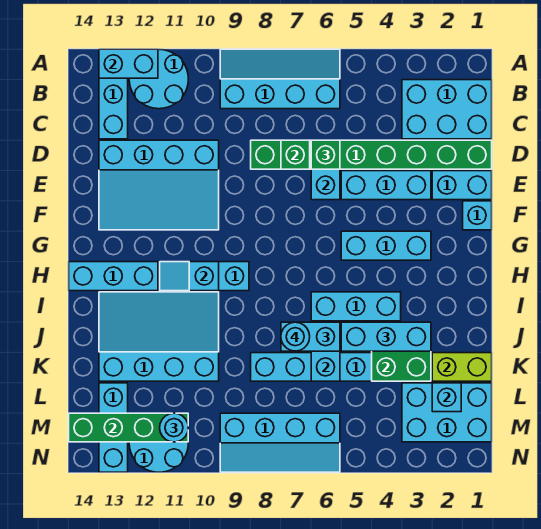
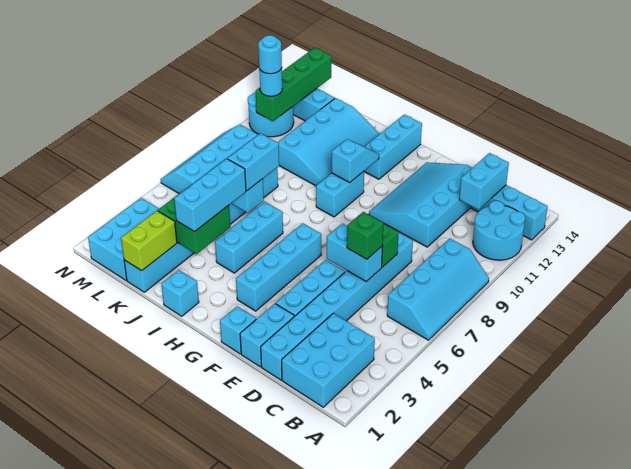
cyan 1x2 brick [99,49,158,78] -> cyan 1x2 brick moved to [459,153,509,210]
green 1x8 brick [251,140,492,169] -> cyan 1x8 brick [261,233,413,380]
cyan 1x3 brick [341,231,431,260] -> cyan 1x4 brick [236,223,321,311]
cyan 1x1 round brick [281,322,310,351] -> cyan 1x1 round brick moved to [258,35,282,74]
cyan 1x1 brick [432,383,461,412] -> cyan 1x1 brick moved to [162,270,199,316]

